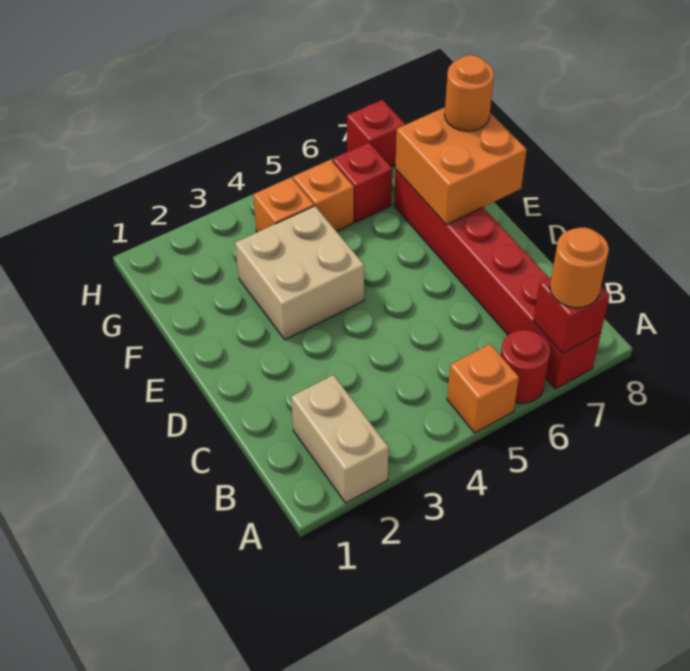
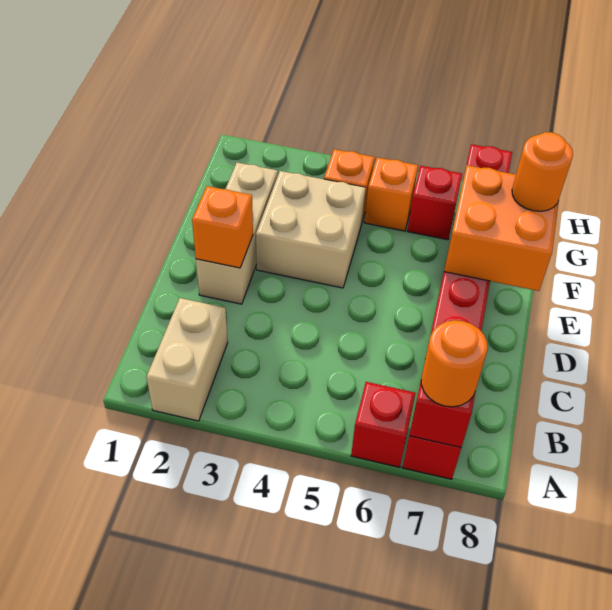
orange 1x1 brick [447,344,519,433] -> orange 1x1 brick moved to [192,186,253,268]
red 1x1 round brick [501,330,551,403] -> red 1x1 brick [351,382,416,467]
none -> tan 1x3 brick [196,163,278,304]

